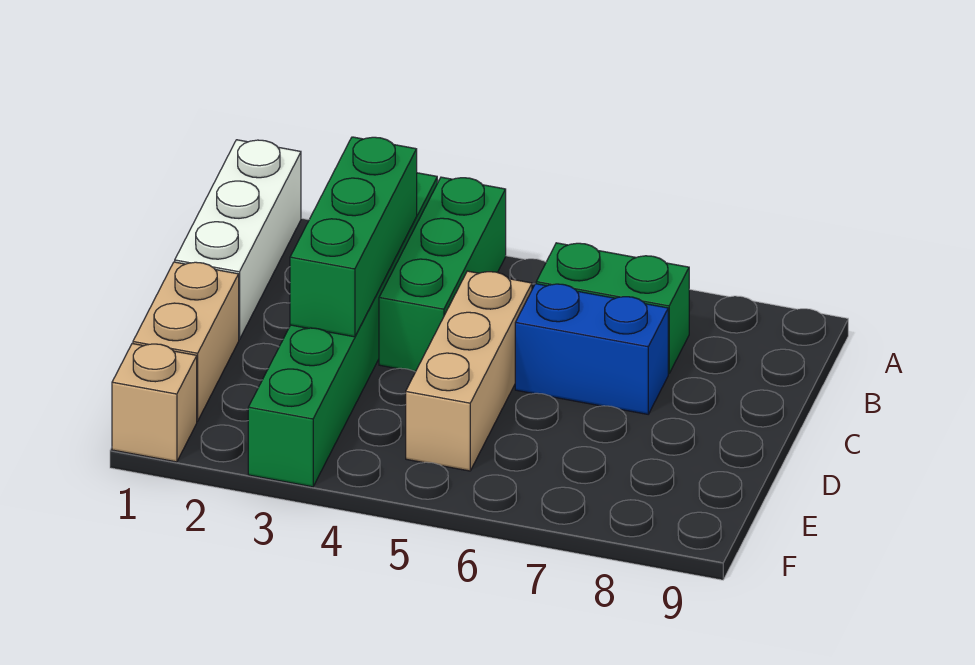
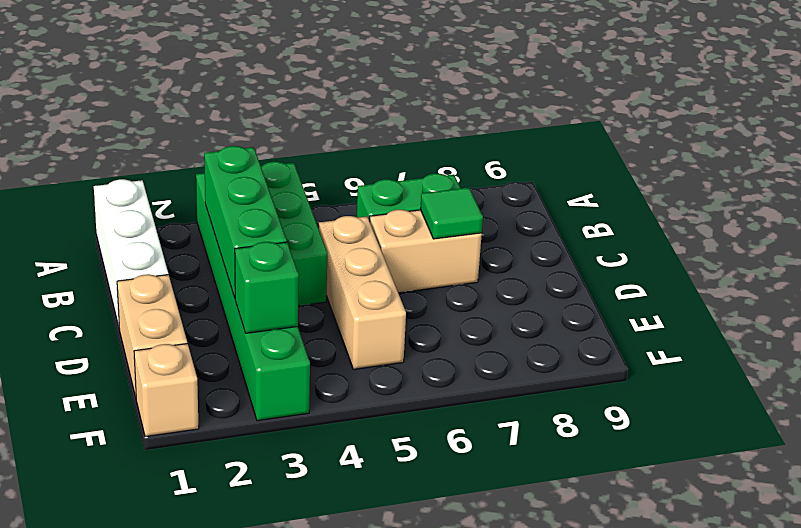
blue 1x2 brick [515,284,668,414] -> tan 1x2 brick [370,210,482,293]
none -> green 1x1 tile [420,187,483,239]
none -> green 1x1 brick [235,242,299,333]

